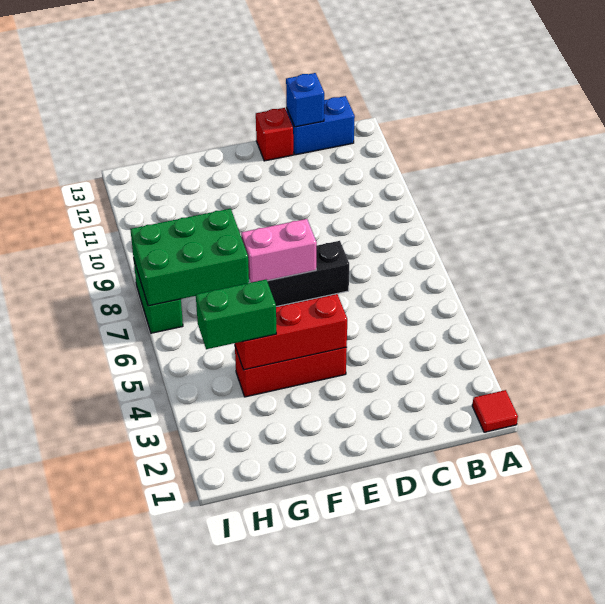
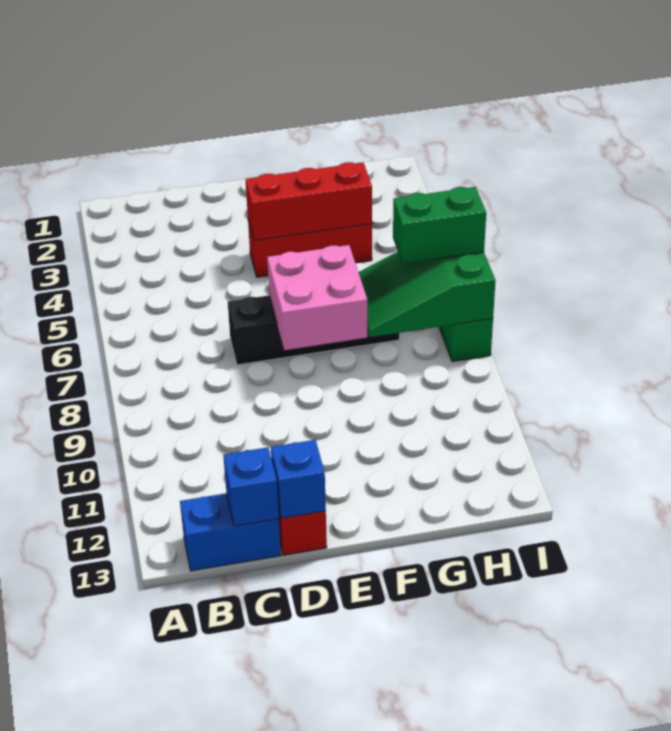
red 1x1 tile [472,390,518,432] -> none
none -> blue 1x1 brick [271,440,326,518]
pink 1x2 brick [241,219,317,282] -> pink 2x2 brick [267,245,367,350]
green 1x2 brick [196,280,276,349] -> green 1x2 brick moved to [393,187,486,264]
green 2x3 brick [130,209,249,306] -> green 2x3 slope [358,252,496,337]

